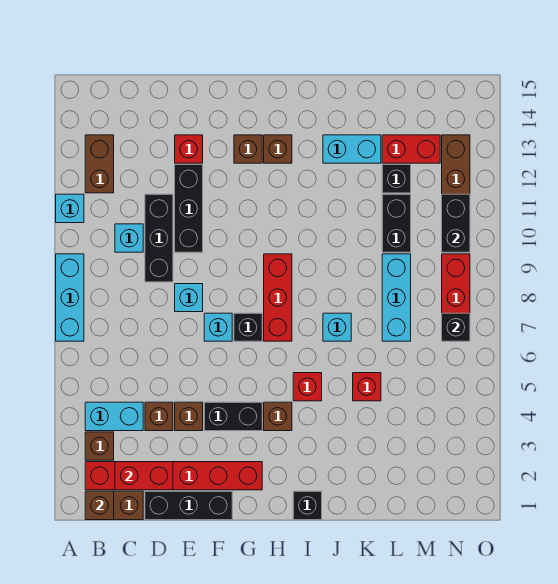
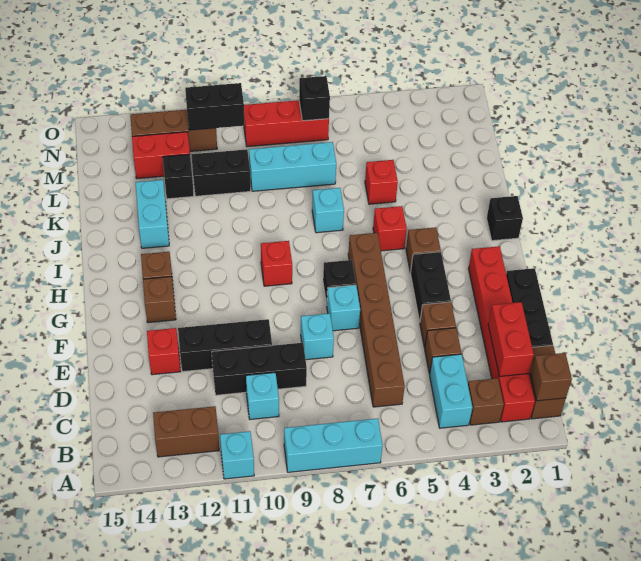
none -> brown 1x6 brick [348,233,405,407]
red 1x3 brick [264,254,292,341] -> red 1x1 brick [261,241,292,286]
red 1x2 brick [382,135,440,163] -> red 1x2 brick turned to [132,132,190,179]

